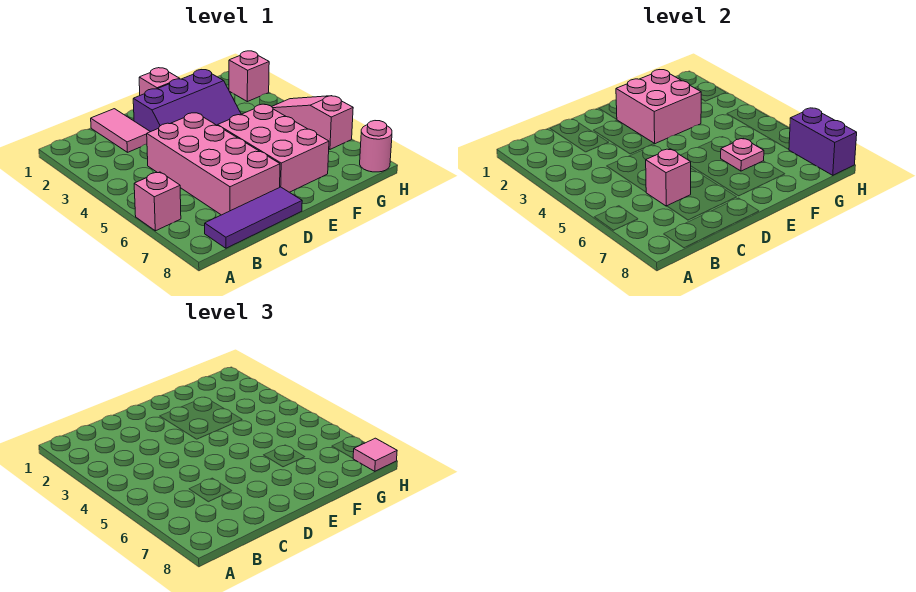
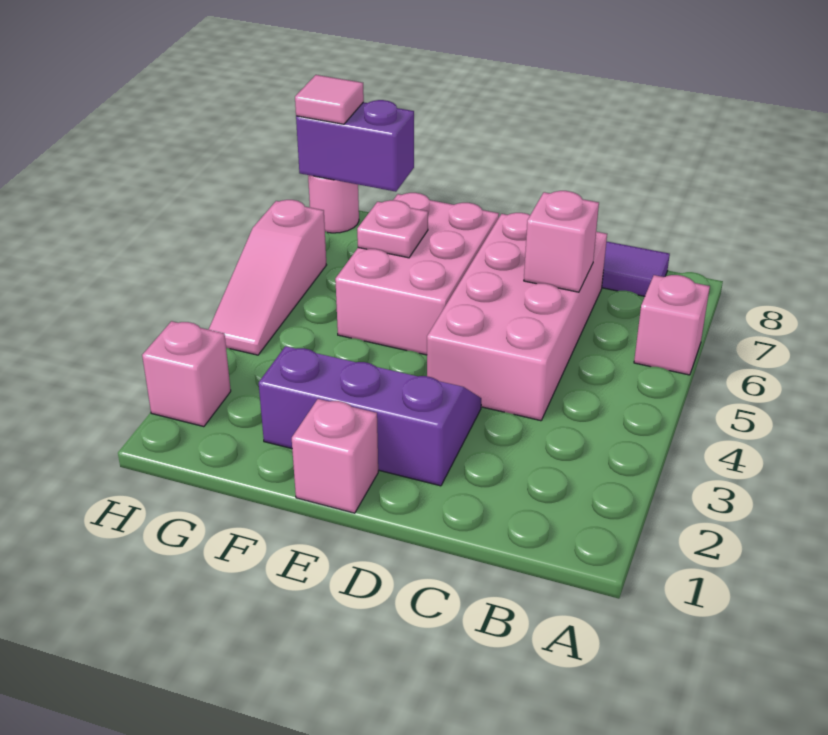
pink 1x2 tile [91,109,150,152] -> none
pink 2x2 brick [616,70,701,144] -> none
purple 1x2 brick [789,108,857,175] -> purple 1x2 brick turned to [296,100,414,192]

